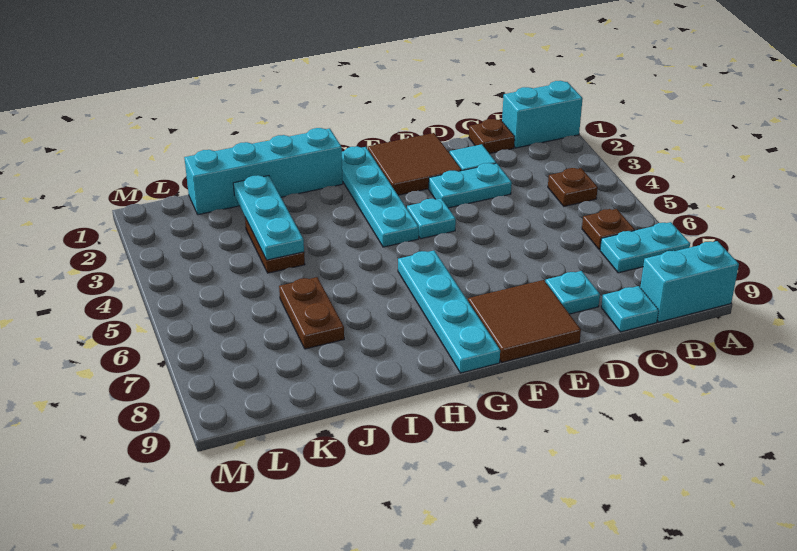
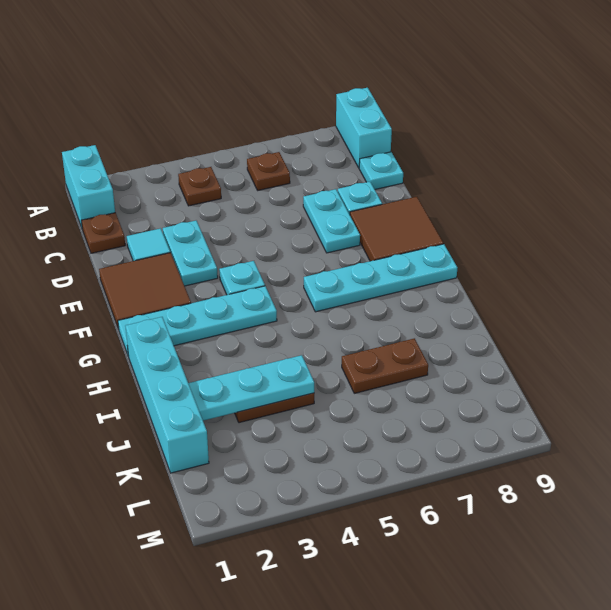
cyan 1x2 plate [600,222,690,273] -> cyan 1x2 plate moved to [303,189,360,253]

